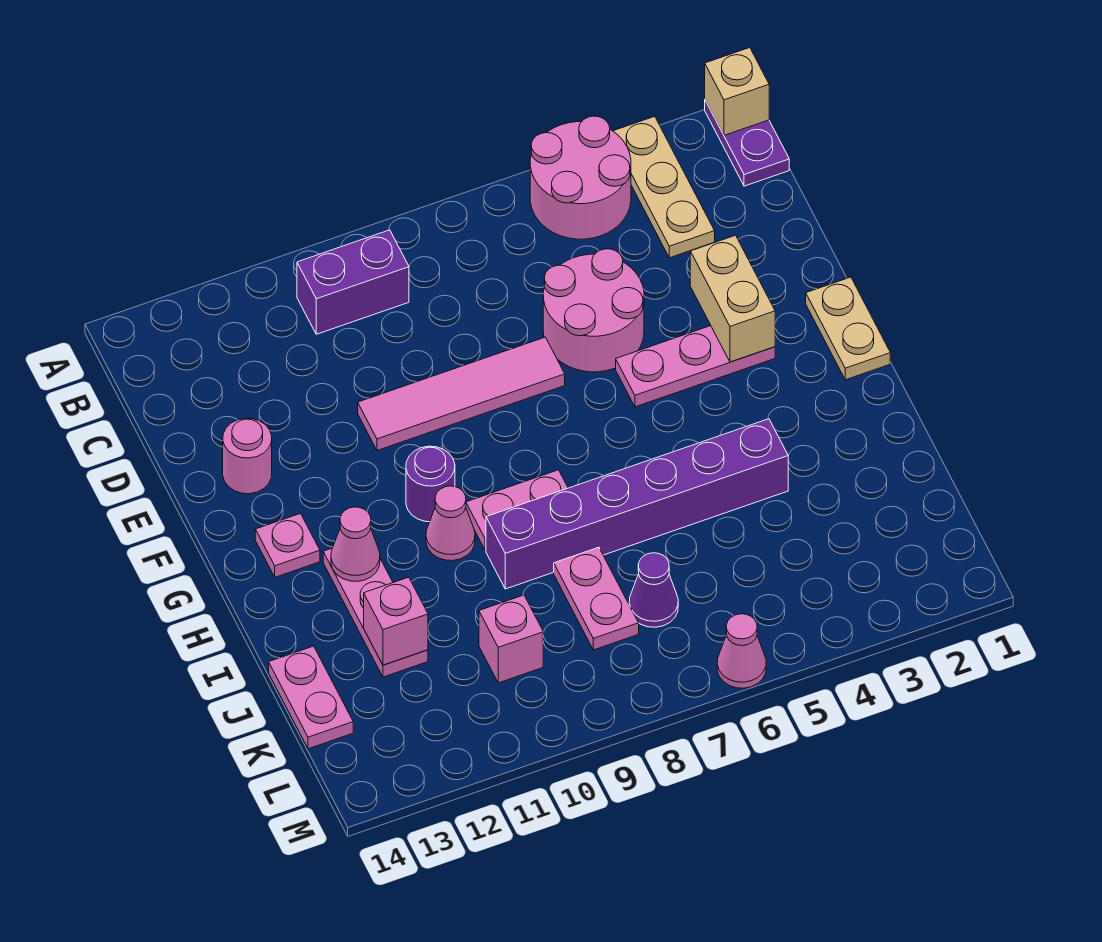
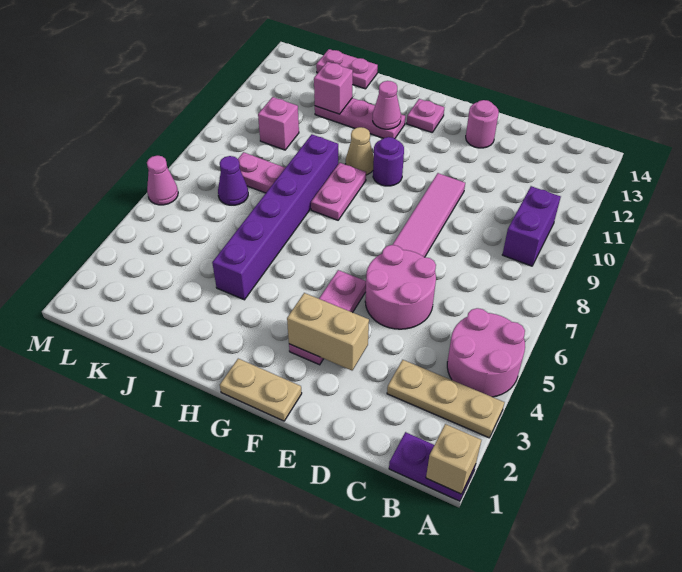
pink 1x1 cone [426,486,475,561] -> tan 1x1 cone [345,127,374,175]

